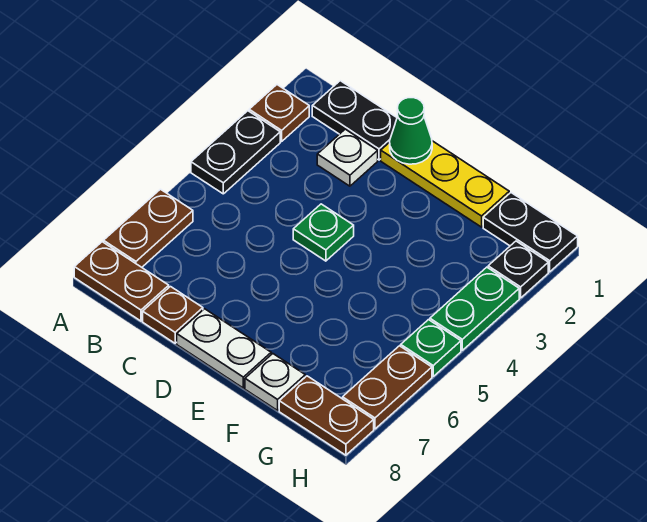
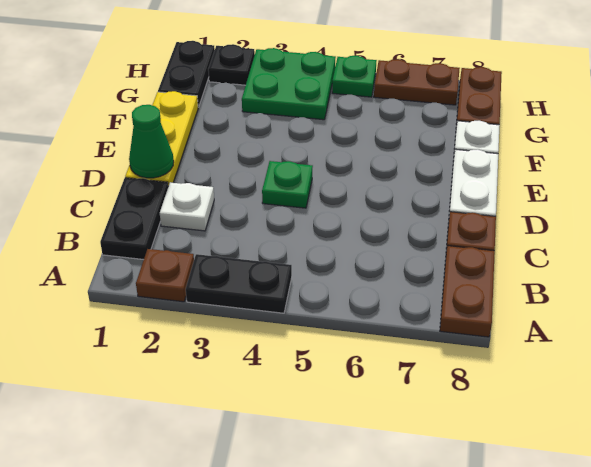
brown 1x2 plate [104,189,193,267] -> none
green 1x2 plate [430,267,519,350] -> green 2x2 plate [242,48,336,120]

